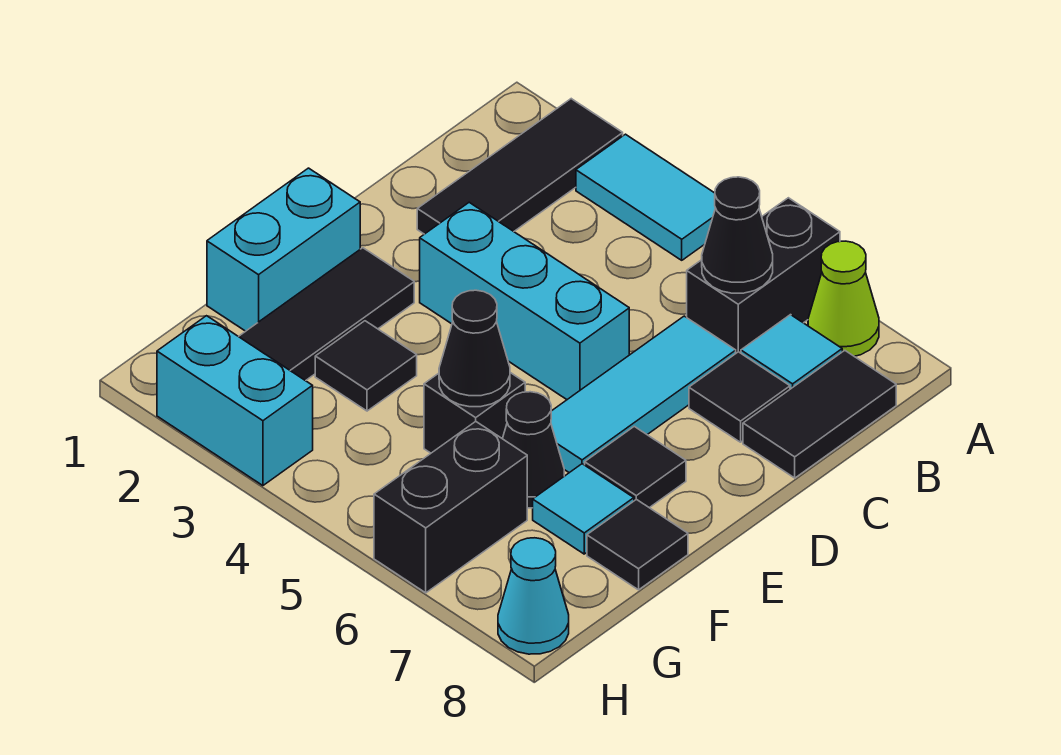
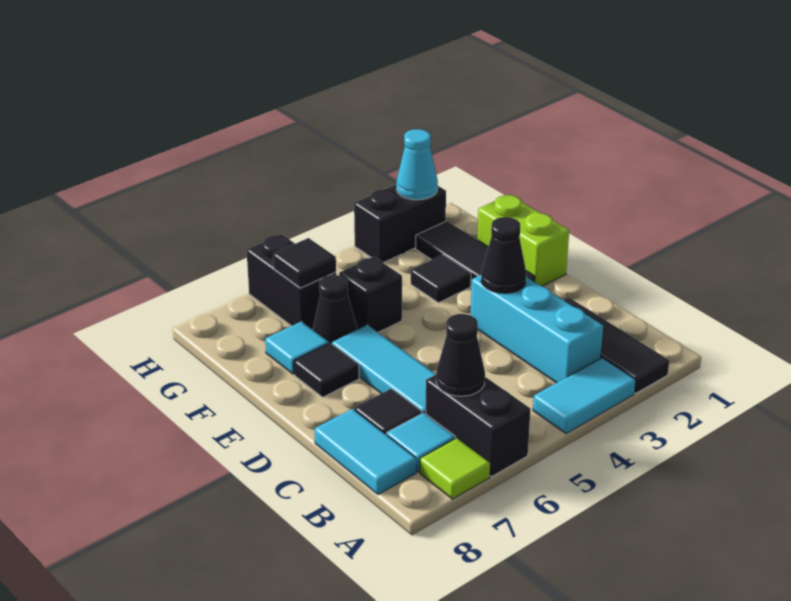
lime 1x1 cone [808,241,879,356] -> lime 1x1 tile [420,438,490,499]
black 1x2 tile [743,350,896,478] -> cyan 1x2 tile [315,409,416,494]
cyan 1x3 brick [420,202,629,399] -> cyan 1x3 brick turned to [471,275,603,383]
cyan 1x2 brick [207,168,360,331] -> lime 1x2 brick [477,195,569,286]
black 1x1 cone [439,290,510,407] -> black 1x1 cone moved to [481,217,526,293]
black 1x1 tile [587,499,688,590] -> black 1x1 tile moved to [273,238,336,288]
cyan 1x2 brick [157,316,313,486] -> black 1x2 brick [354,185,446,263]
cyan 1x1 cone [498,538,569,654] -> cyan 1x1 cone moved to [396,129,438,200]

